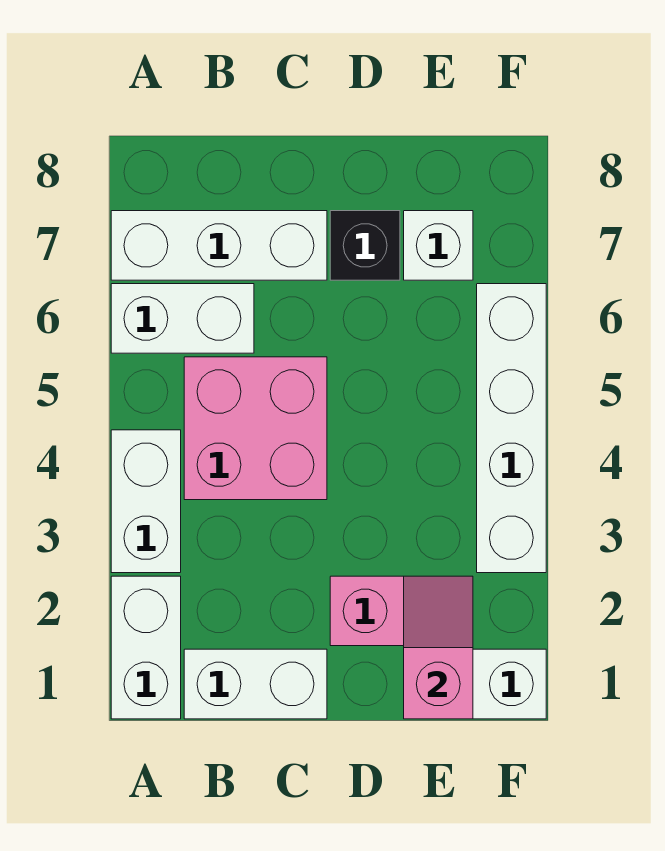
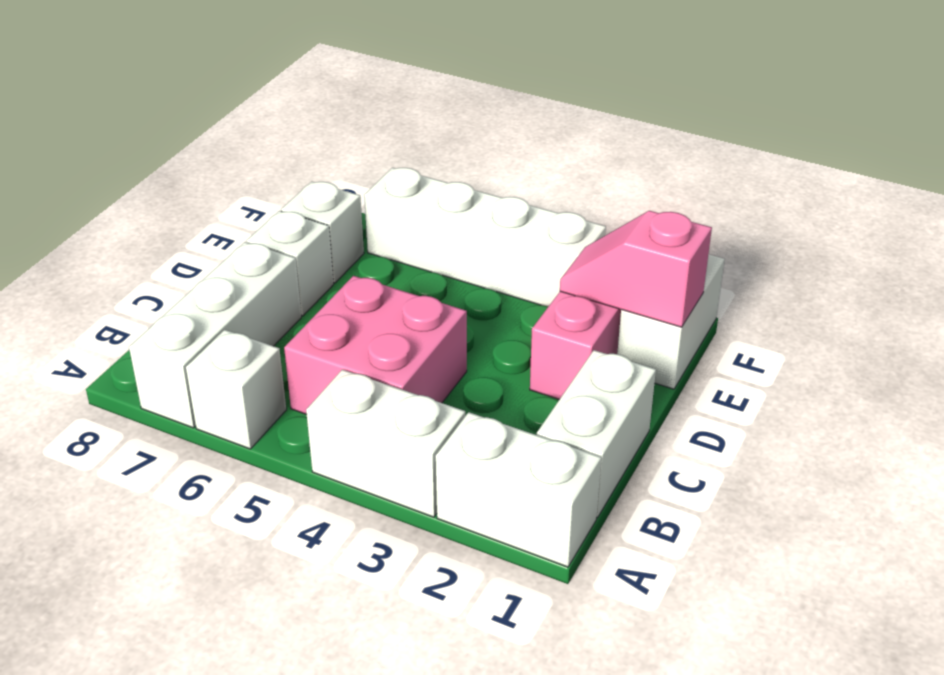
white 1x2 brick [111,284,254,353] -> white 1x1 brick [186,330,286,449]
black 1x1 brick [330,211,400,280] -> white 1x1 brick [247,211,334,316]

